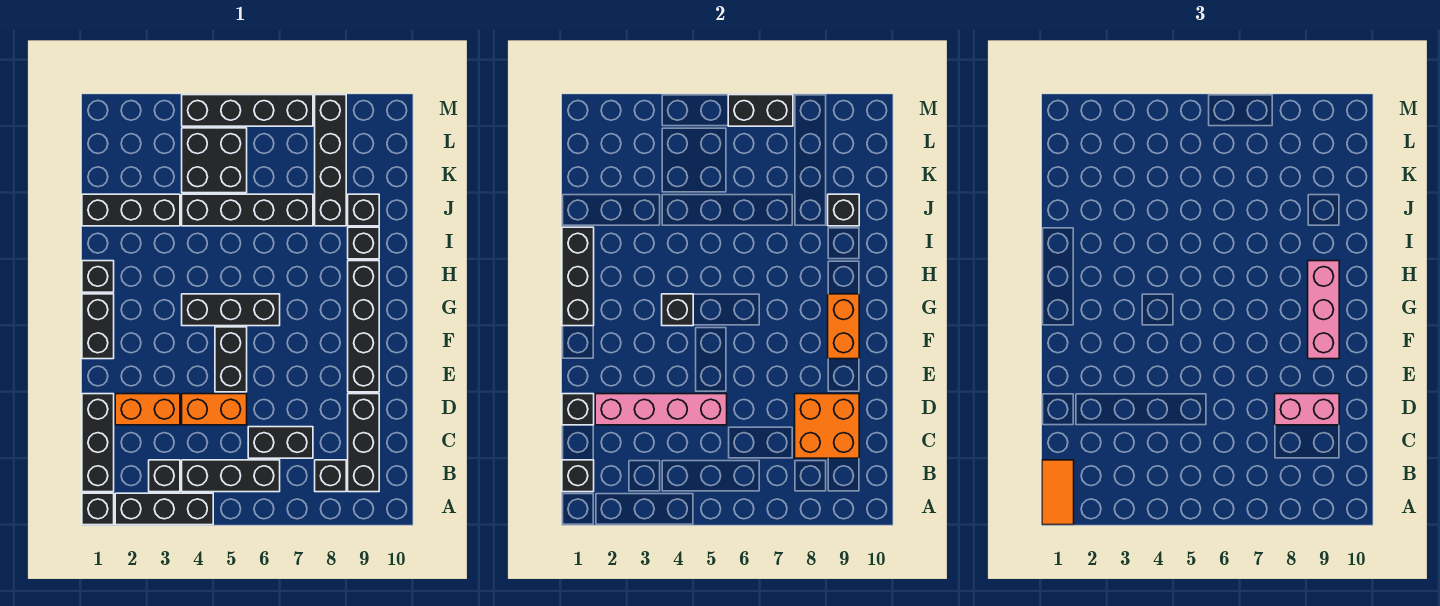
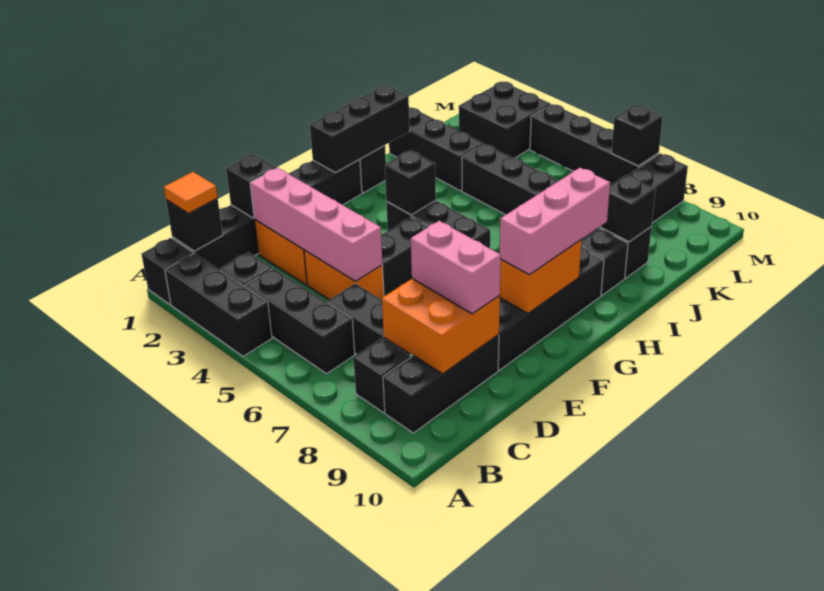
orange 1x2 tile [1042,460,1074,525] -> orange 1x1 tile [164,172,218,213]
black 2x2 brick [182,128,247,193] -> black 2x2 brick moved to [459,82,551,158]
black 1x2 brick [728,95,793,126] -> black 1x1 brick [611,104,663,166]

